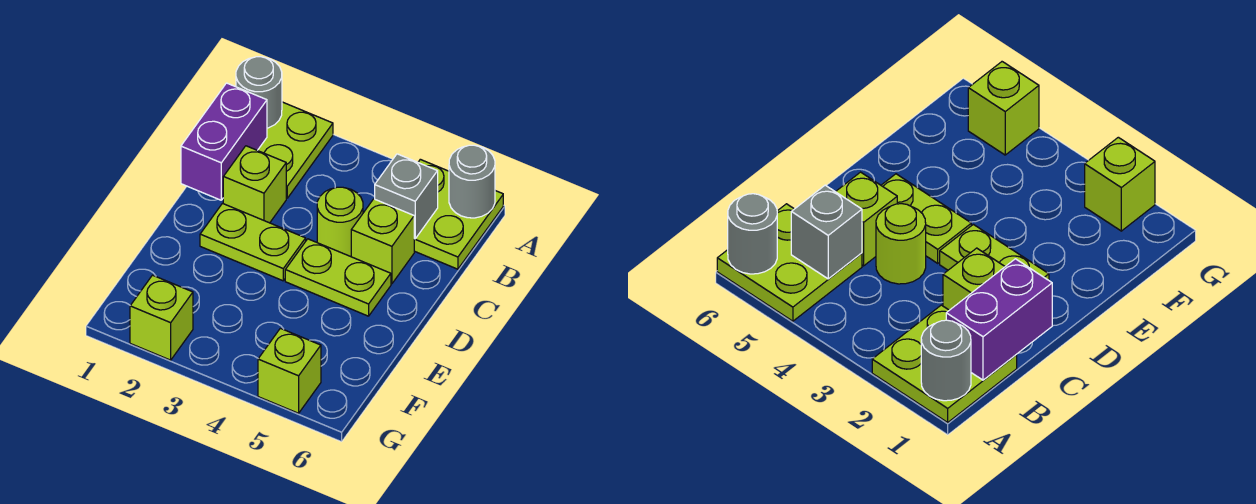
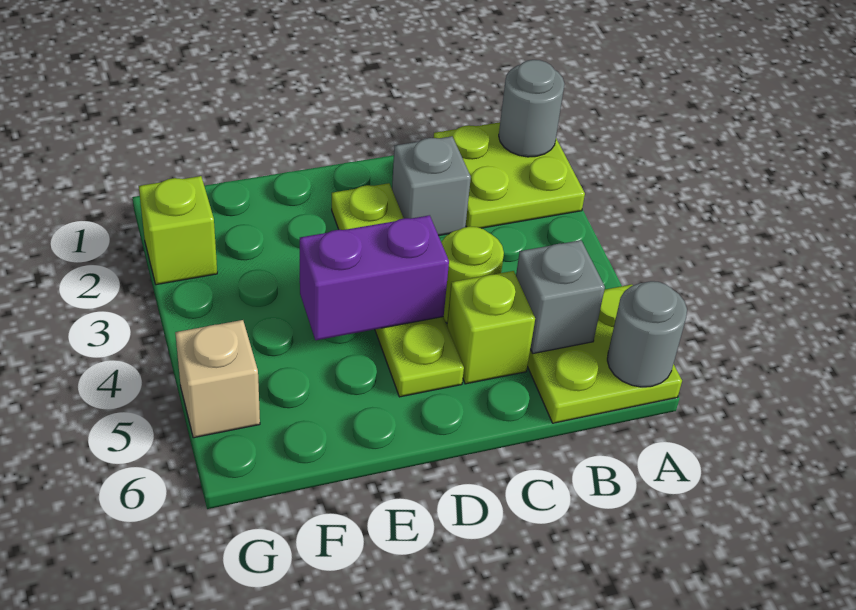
purple 1x2 brick [181,83,267,200] -> purple 1x2 brick moved to [300,215,449,340]
lime 1x1 brick [223,146,286,223] -> grey 1x1 brick [392,136,471,236]
lime 1x1 brick [258,328,321,413] -> tan 1x1 brick [175,320,260,438]

